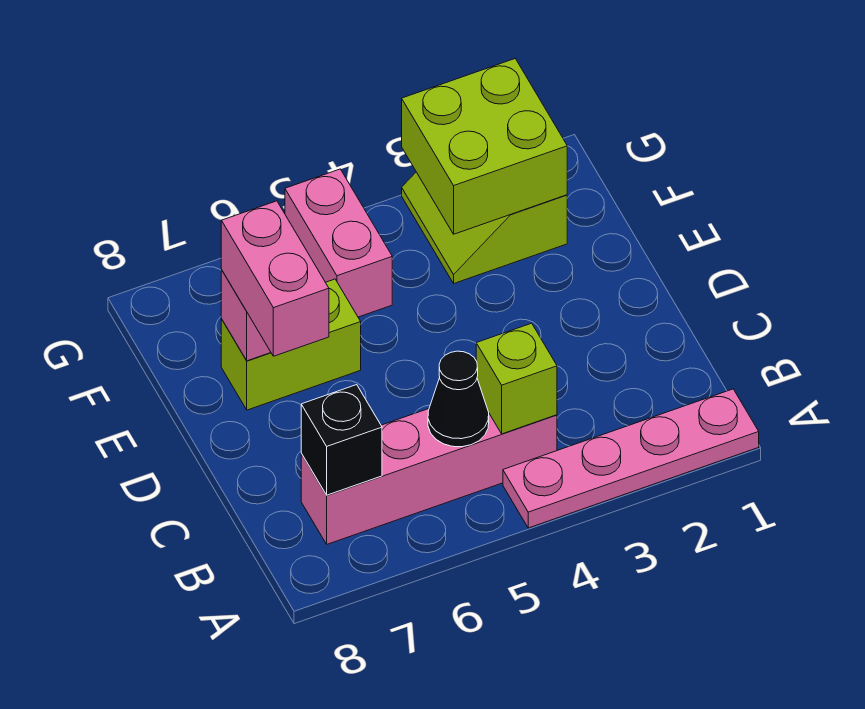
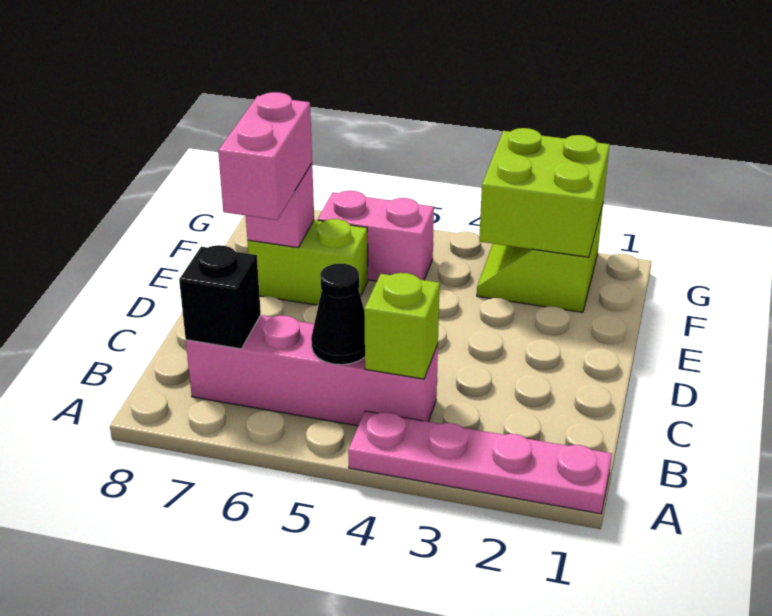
pink 1x2 brick [285,169,392,317] -> pink 1x2 brick turned to [318,191,434,281]

